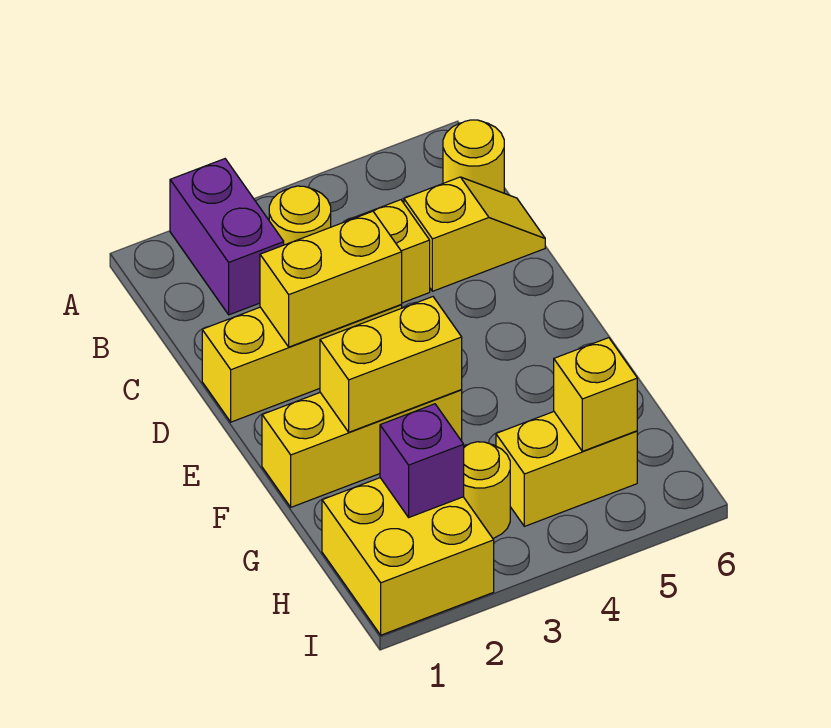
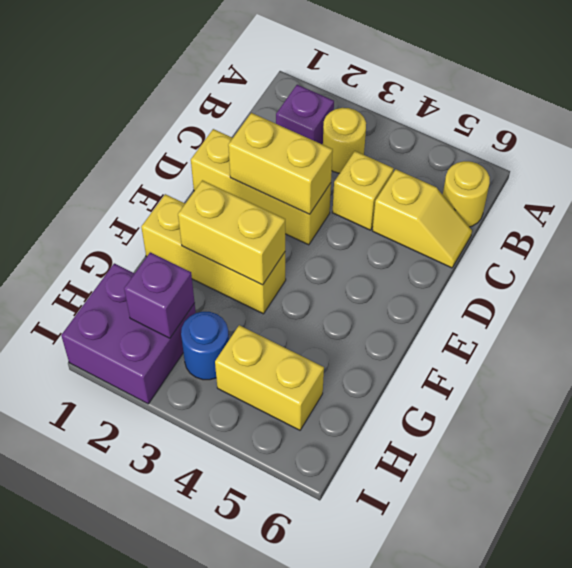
purple 1x2 brick [170,159,284,315] -> purple 1x1 brick [276,85,334,144]
yellow 2x2 brick [322,478,494,635] -> purple 2x2 brick [61,263,196,404]
yellow 1x1 round brick [464,442,510,538] -> blue 1x1 round brick [181,312,229,380]
yellow 1x1 brick [554,338,637,451] -> none

